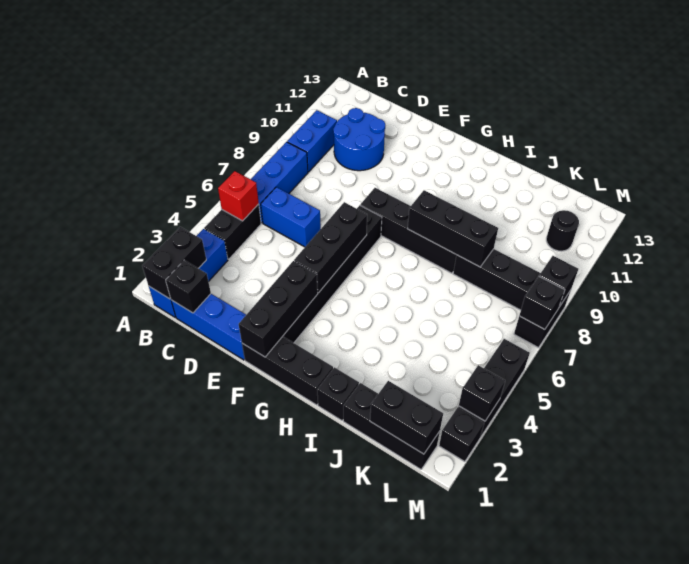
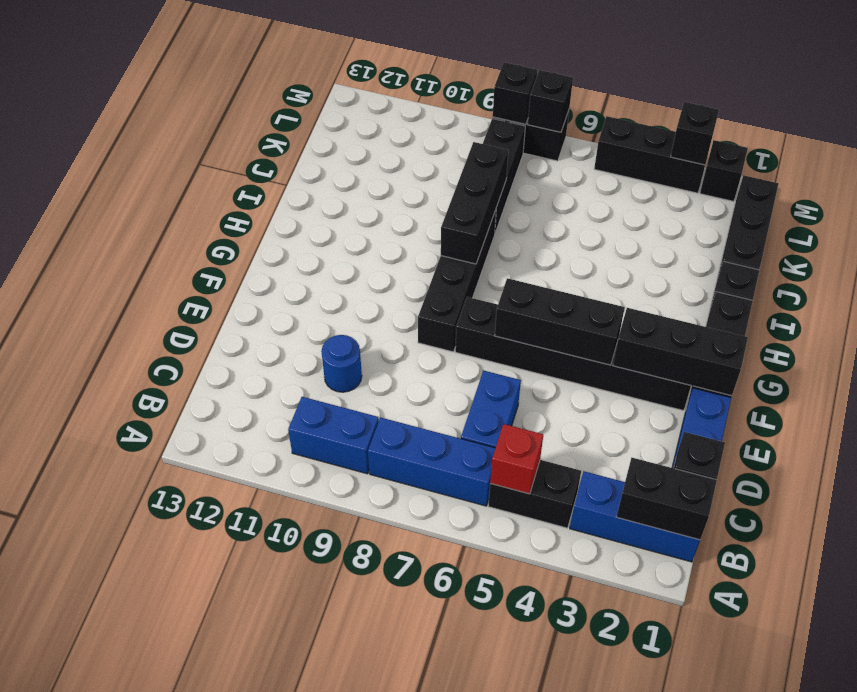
blue 2x2 round brick [333,108,385,171] -> blue 1x1 round brick [321,335,362,392]
black 1x2 brick [370,381,443,454] -> none
black 1x1 round brick [546,210,579,251] -> none

